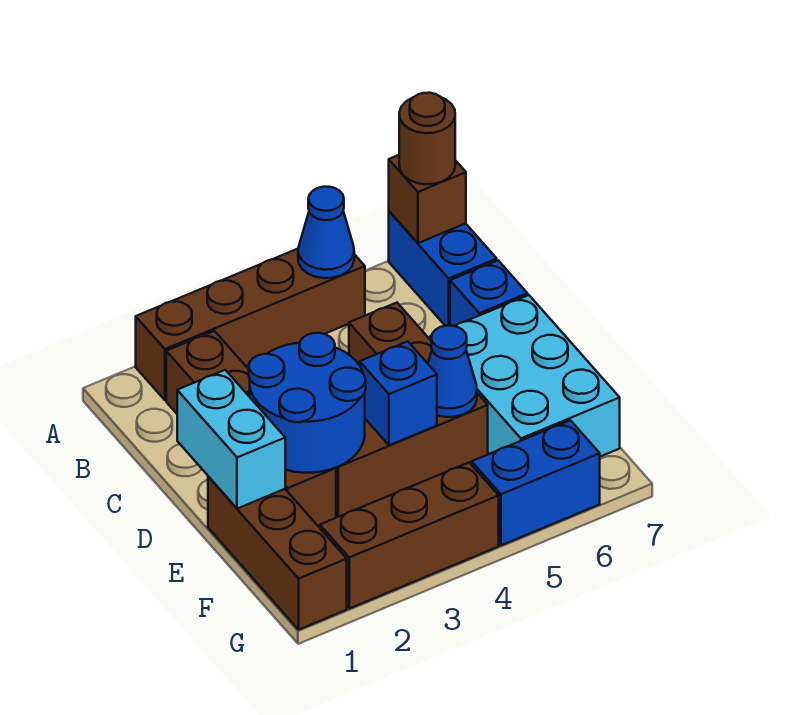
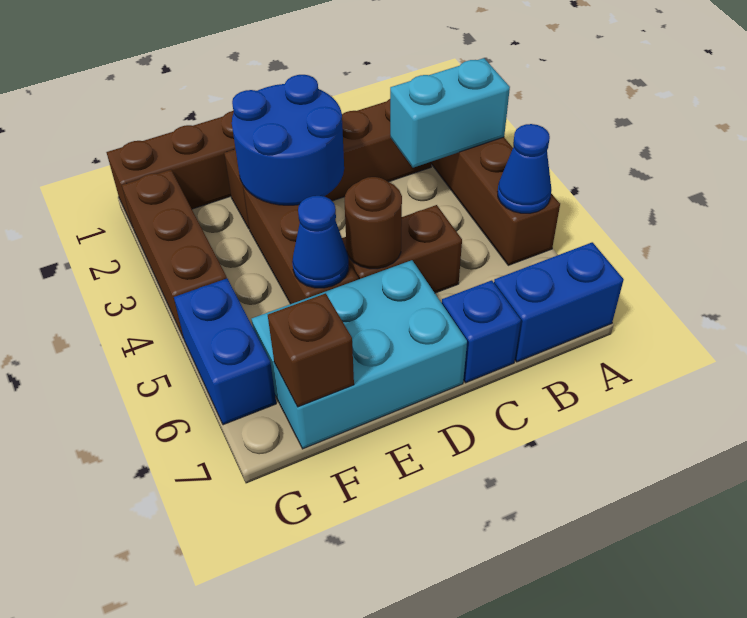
brown 1x1 brick [389,155,466,243] -> brown 1x1 brick moved to [268,293,354,407]
brown 1x1 round brick [399,93,455,184] -> brown 1x1 round brick moved to [344,177,402,269]
cyan 1x2 brick [177,370,285,509] -> cyan 1x2 brick moved to [390,58,510,168]
blue 1x1 brick [360,341,437,445] -> none

